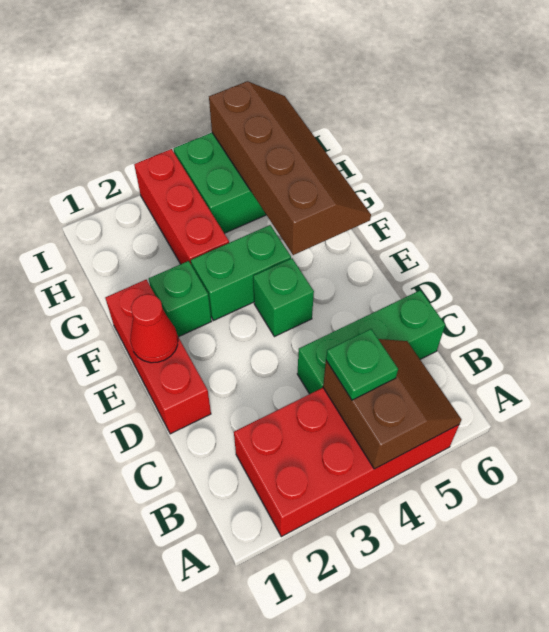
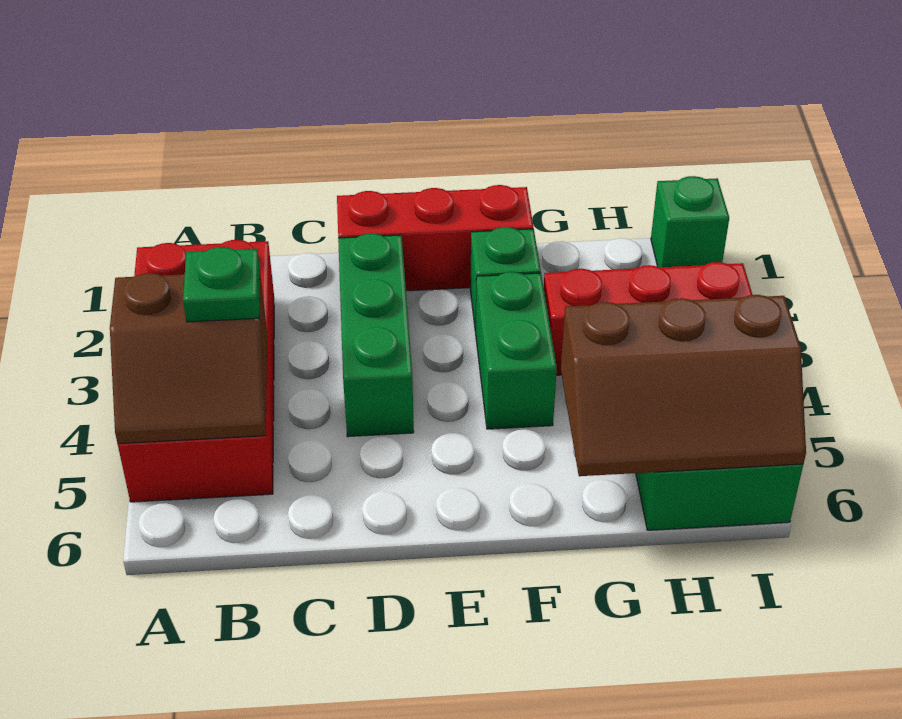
green 1x3 brick [297,290,445,394] -> green 1x3 brick moved to [338,233,414,437]
red 1x1 cone [130,294,178,363] -> none
green 1x1 brick [253,258,314,337] -> green 1x1 brick moved to [651,176,729,267]
brown 2x4 slope [209,81,371,255] -> brown 2x3 slope [561,295,806,476]

